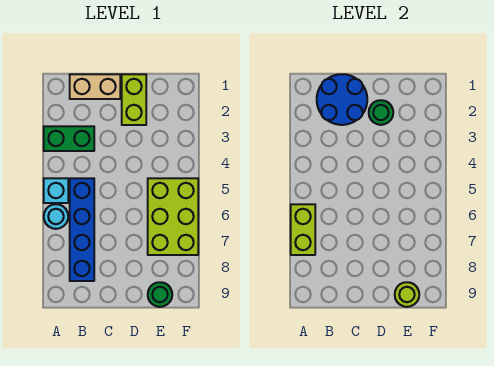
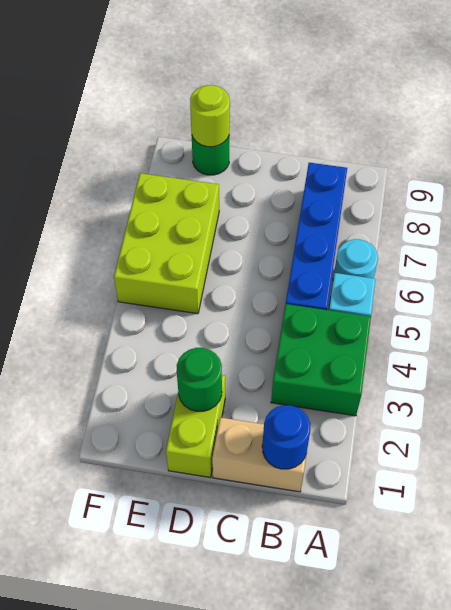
green 1x2 brick [44,126,94,151] -> green 2x2 brick [271,304,371,416]
lime 1x2 brick [291,204,315,255] -> none
blue 2x2 round brick [317,74,367,125] -> blue 1x1 round brick [262,405,311,469]

